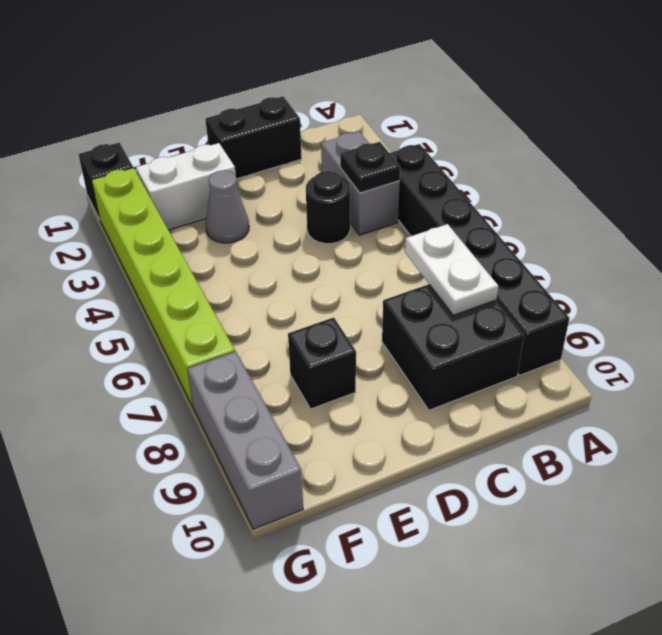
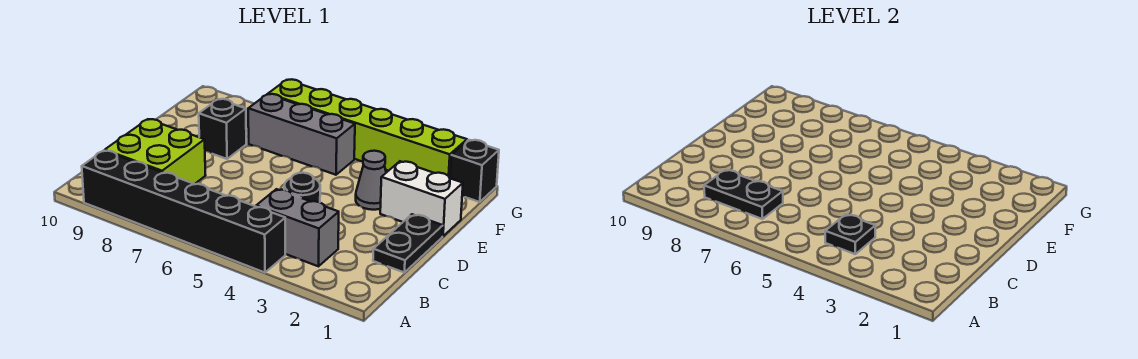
white 1x2 plate [405,224,498,315] -> black 1x2 plate [704,170,783,219]
black 2x2 brick [382,284,524,410] -> lime 2x2 brick [105,119,206,184]
black 1x2 brick [205,97,302,179] -> black 1x2 plate [373,214,443,273]
white 1x2 brick [136,143,236,230] -> white 1x2 brick turned to [380,161,463,236]
grey 1x3 brick [187,352,303,529] -> grey 1x3 brick moved to [248,94,355,175]

